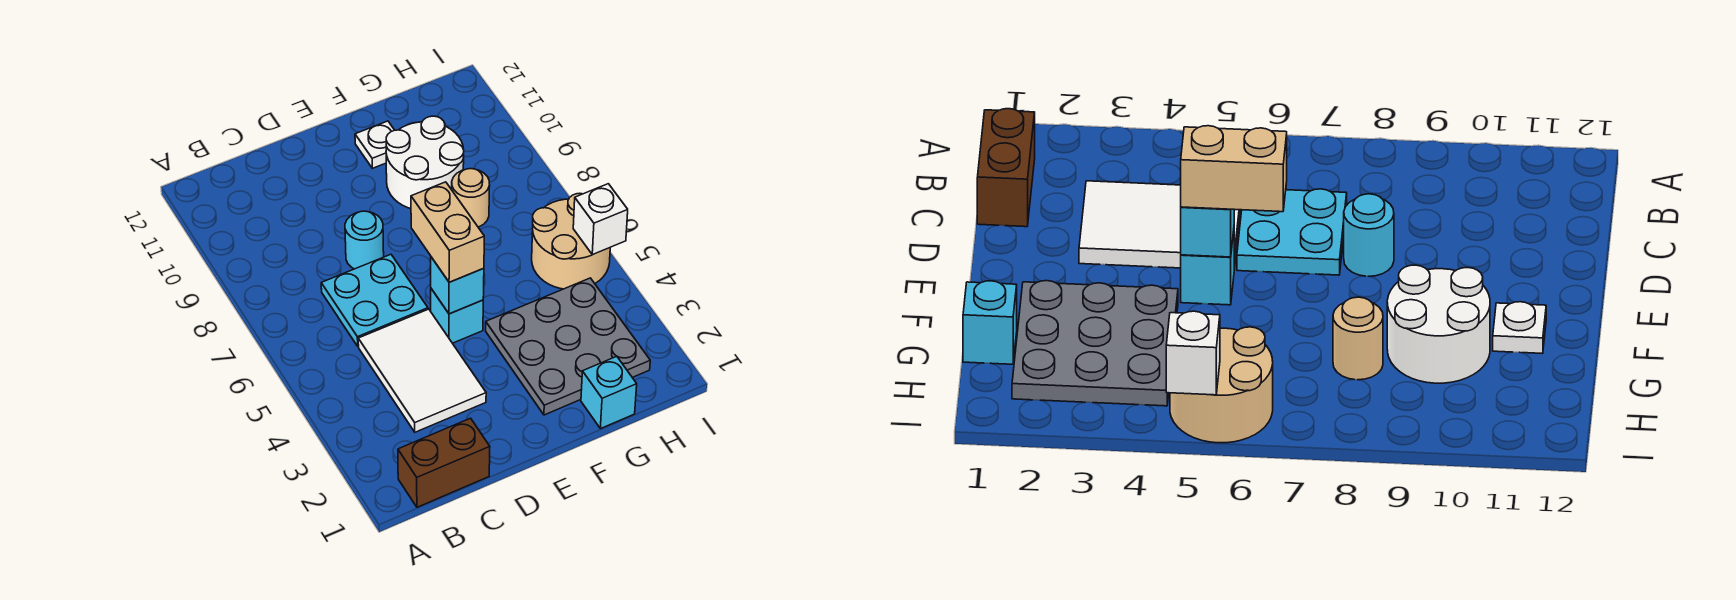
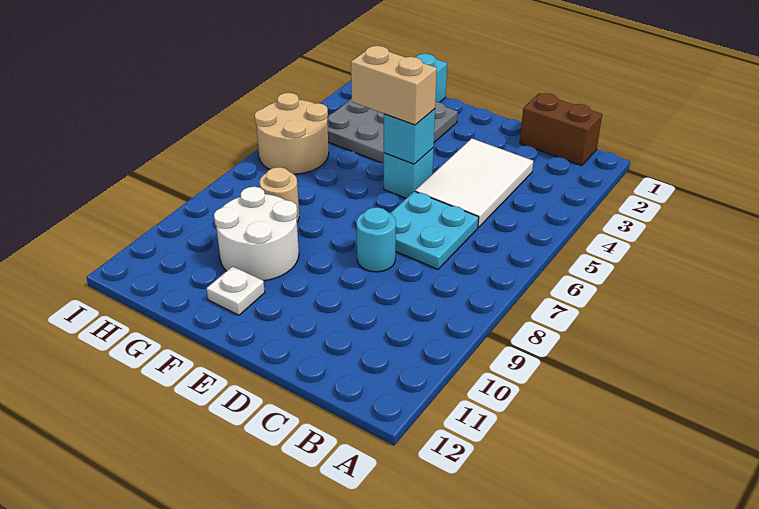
tan 1x2 brick [411,182,484,282] -> tan 1x2 brick turned to [351,46,437,125]
white 1x1 brick [573,184,628,255] -> none

